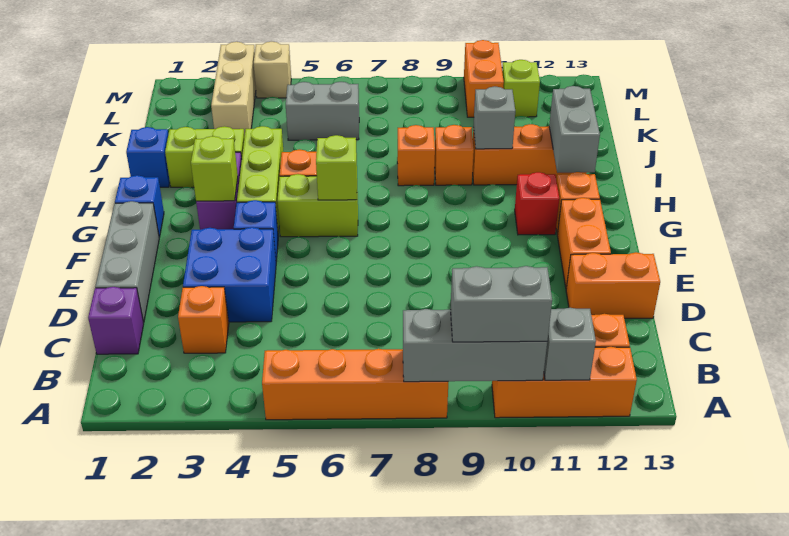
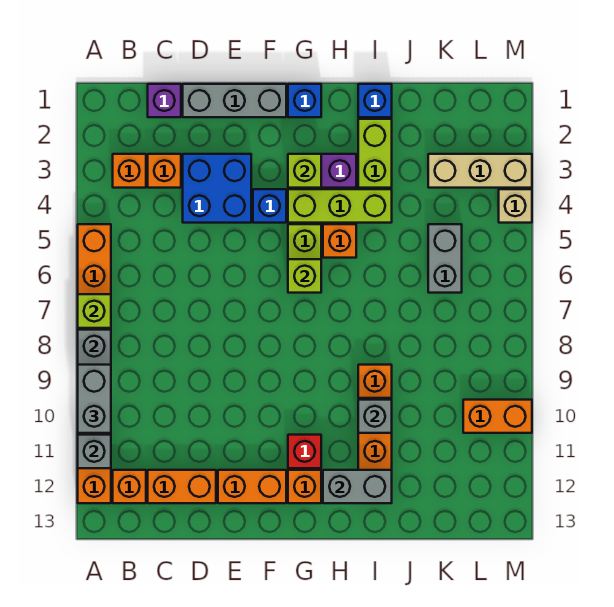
orange 1x2 brick [566,252,660,318] -> orange 1x2 brick turned to [148,470,216,503]
orange 1x1 brick [397,125,435,186] -> orange 1x1 brick moved to [113,154,146,188]
lime 1x1 brick [502,60,540,117] -> lime 1x1 brick moved to [78,294,111,328]

